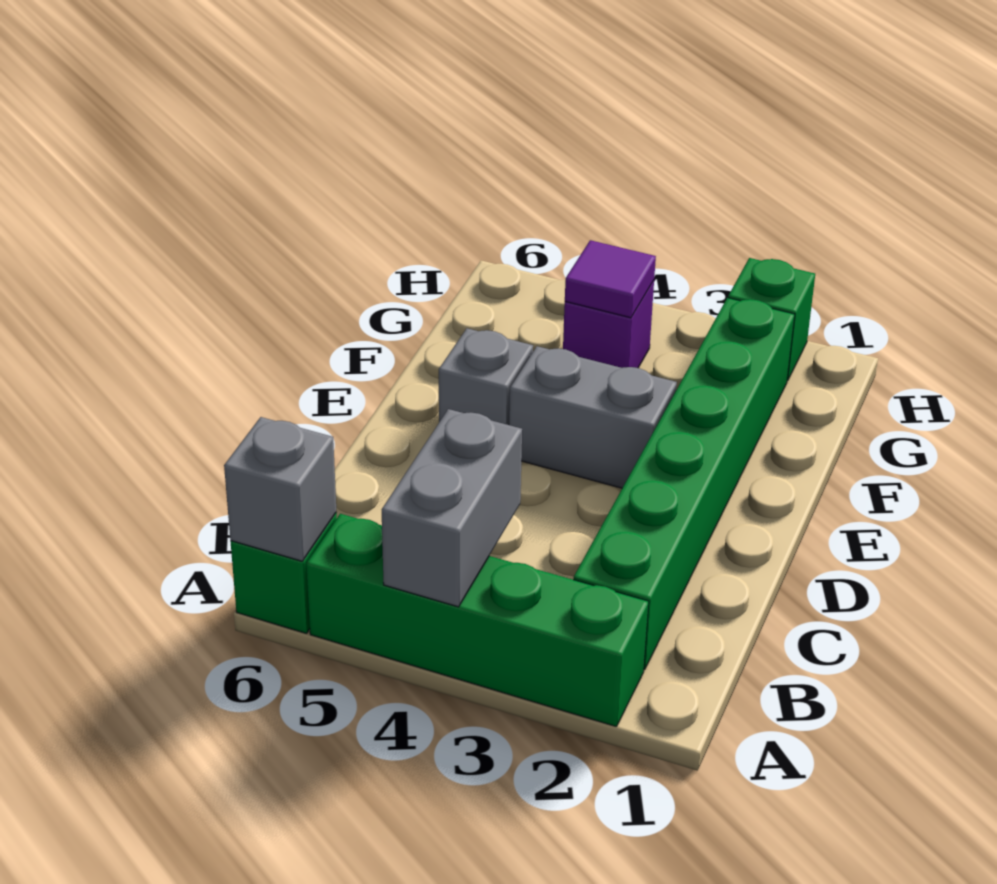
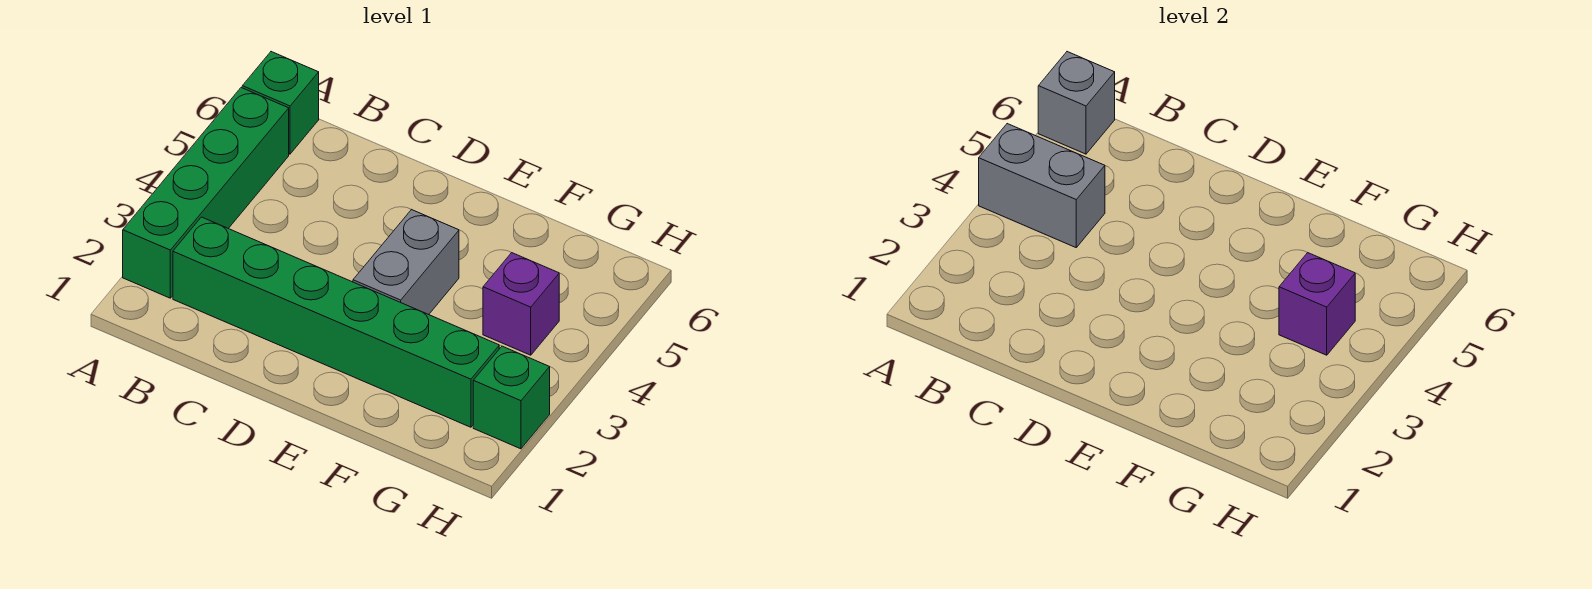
grey 1x1 brick [439,328,533,425] -> none
purple 1x1 tile [565,240,656,318] -> purple 1x1 brick [1279,253,1355,355]

